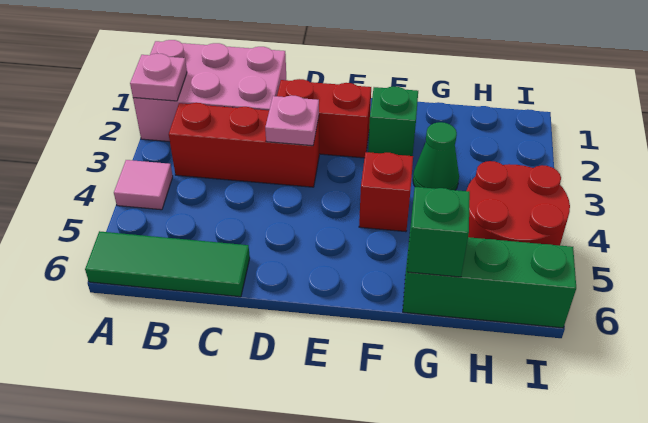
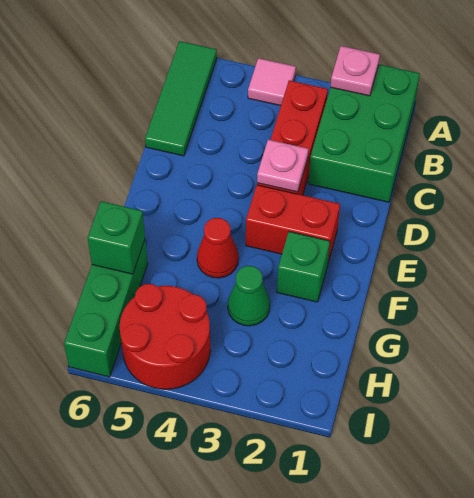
pink 2x3 brick [133,40,286,142] -> green 2x3 brick [308,64,420,202]
red 1x2 brick [277,79,371,158] -> red 1x2 brick turned to [246,185,340,263]
red 1x1 brick [359,152,413,232] -> red 1x1 cone [197,218,239,278]

